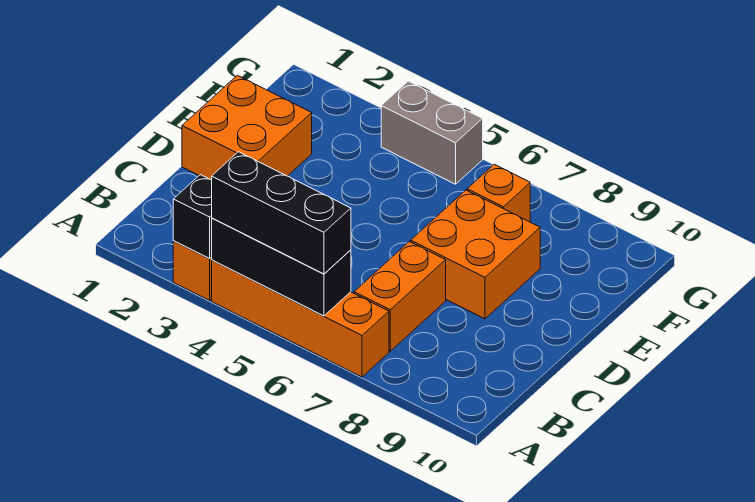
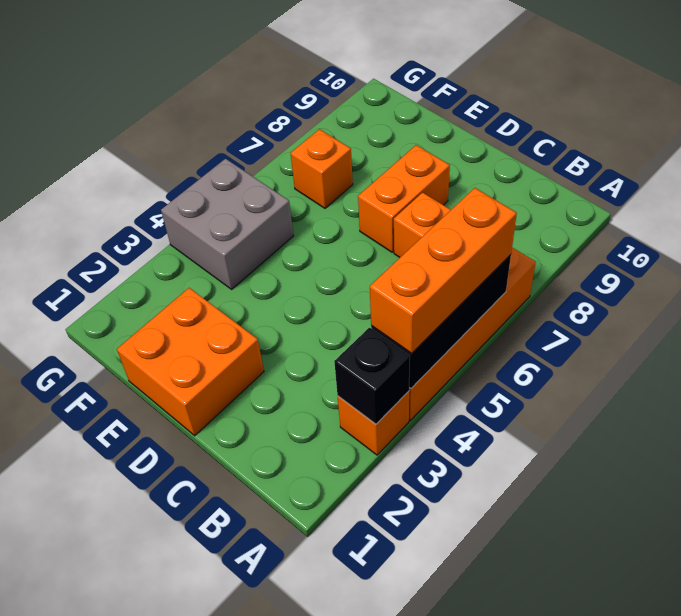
black 1x3 brick [212,152,351,274] -> orange 1x3 brick [370,188,517,353]
orange 2x2 brick [411,190,540,319] -> orange 1x2 brick [358,145,450,252]
grey 1x2 brick [381,81,483,184] -> grey 2x2 brick [161,159,293,289]

